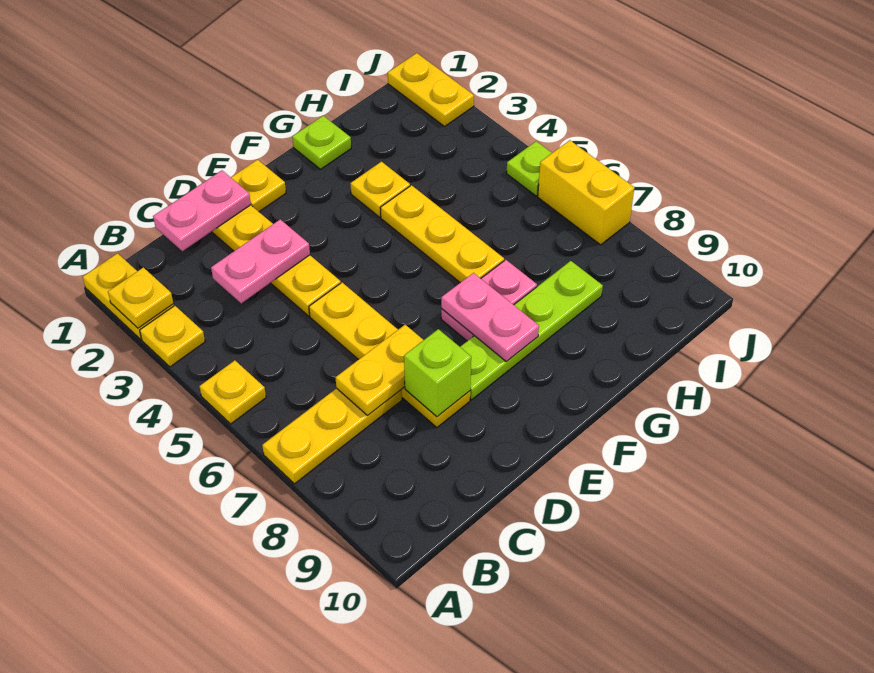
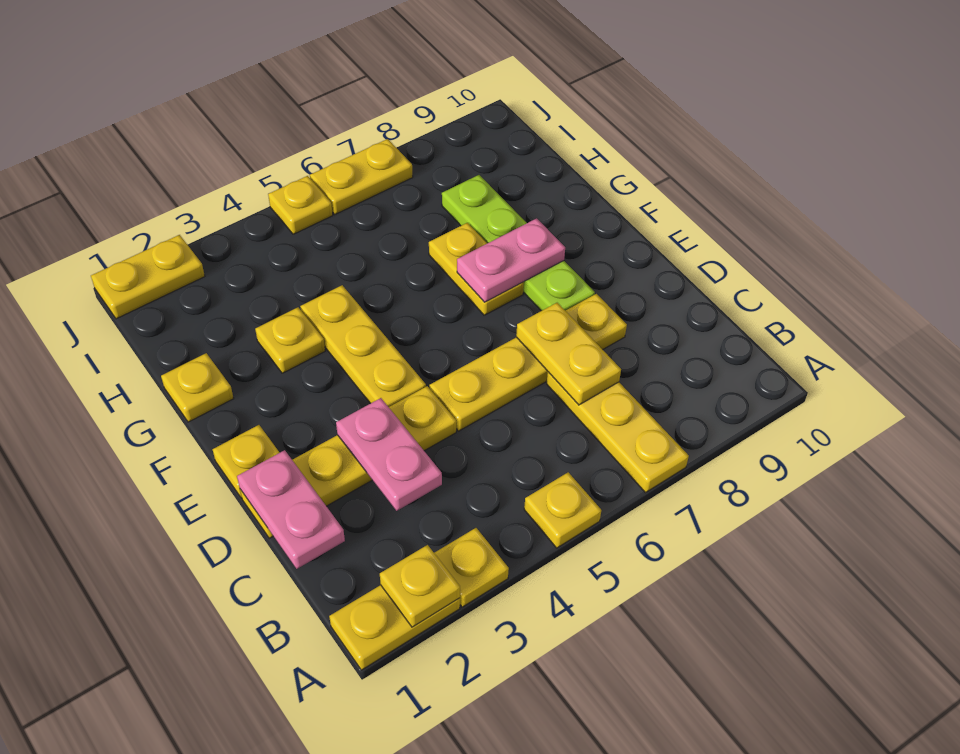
lime 1x1 brick [404,329,471,417] -> none
pink 1x2 plate [441,260,537,341] -> yellow 1x2 plate [429,223,524,315]
lime 1x1 plate [292,116,351,169] -> yellow 1x1 plate [161,353,234,422]
yellow 1x3 plate [381,185,504,283] -> yellow 1x3 plate turned to [300,285,426,407]
lime 1x1 plate [507,141,552,196] -> yellow 1x1 plate [268,176,333,234]
yellow 1x2 brick [538,140,634,245] -> yellow 1x2 plate [310,139,413,214]

